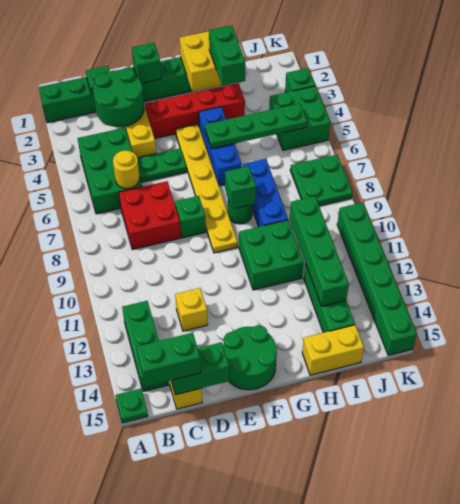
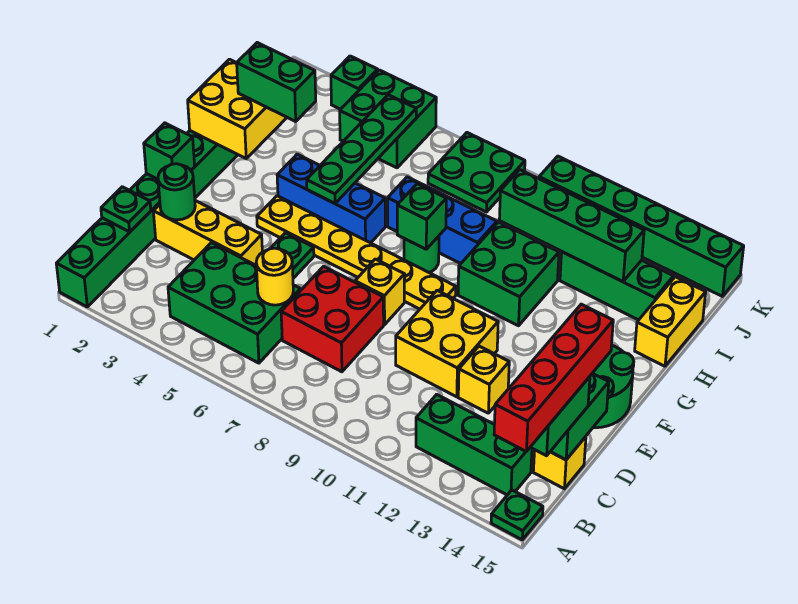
green 2x2 round brick [93,68,144,127] -> green 1x1 round brick [158,164,195,220]
none -> yellow 2x2 brick [396,291,498,397]
red 1x4 brick [145,83,245,139] -> red 1x4 brick moved to [494,304,613,451]
green 1x1 brick [175,196,206,238] -> yellow 1x1 brick [355,259,405,325]

